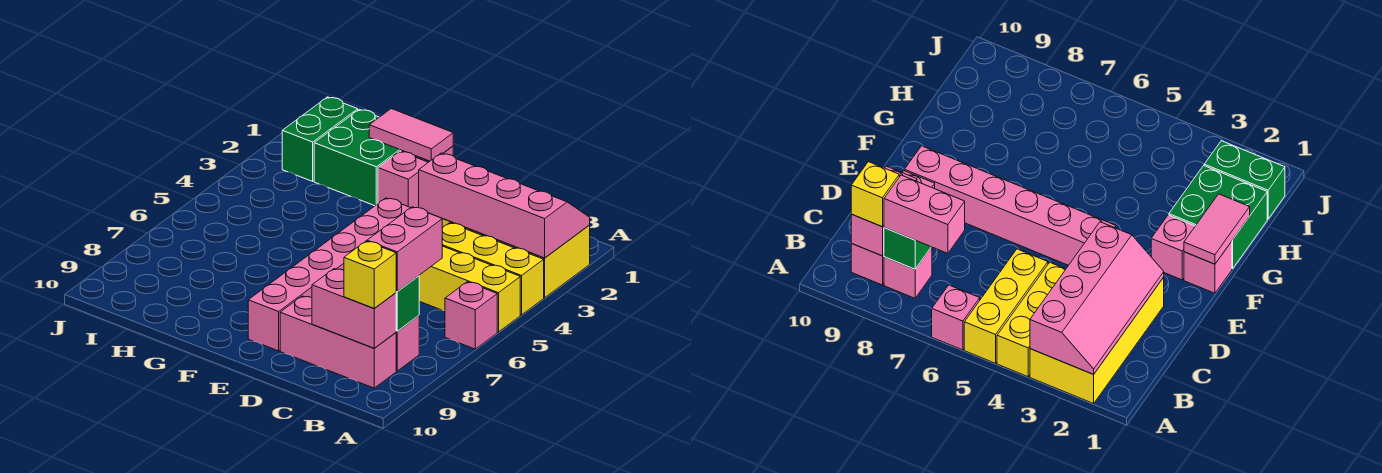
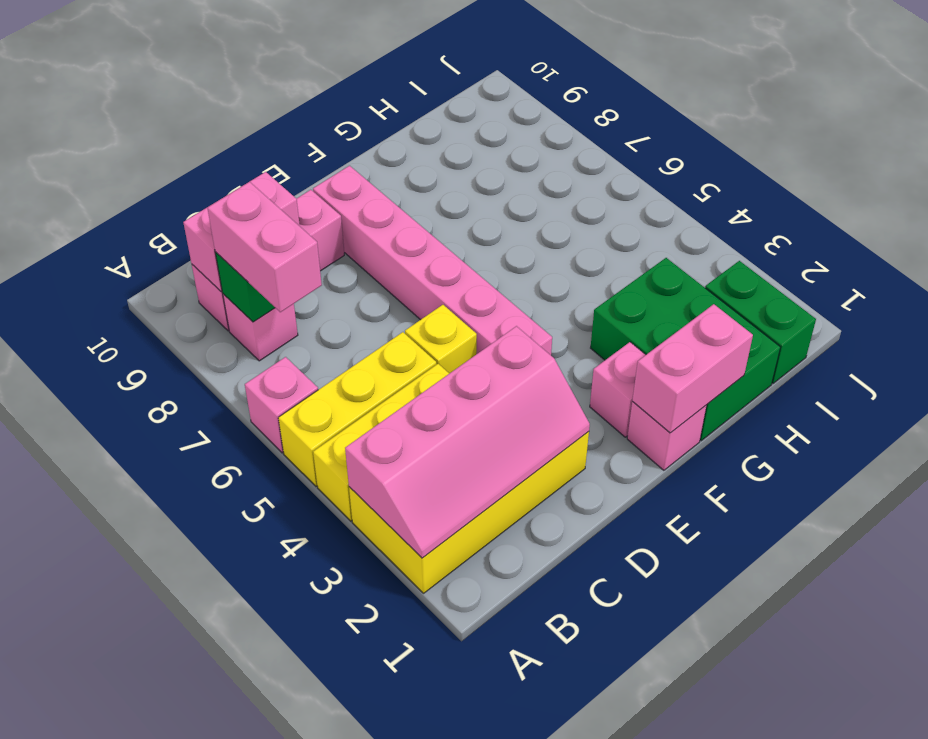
yellow 1x1 brick [344,241,396,308] -> yellow 1x1 brick moved to [405,305,477,374]
pink 1x2 tile [369,109,453,161] -> pink 1x2 brick [632,304,753,433]
green 2x2 brick [314,109,401,206] -> green 2x3 brick [591,258,781,441]

